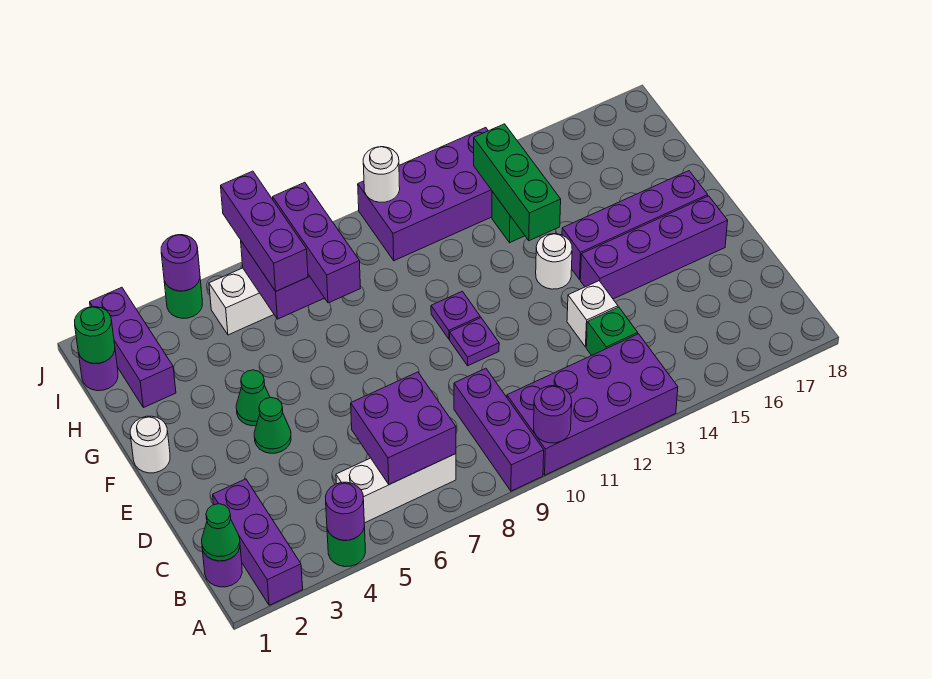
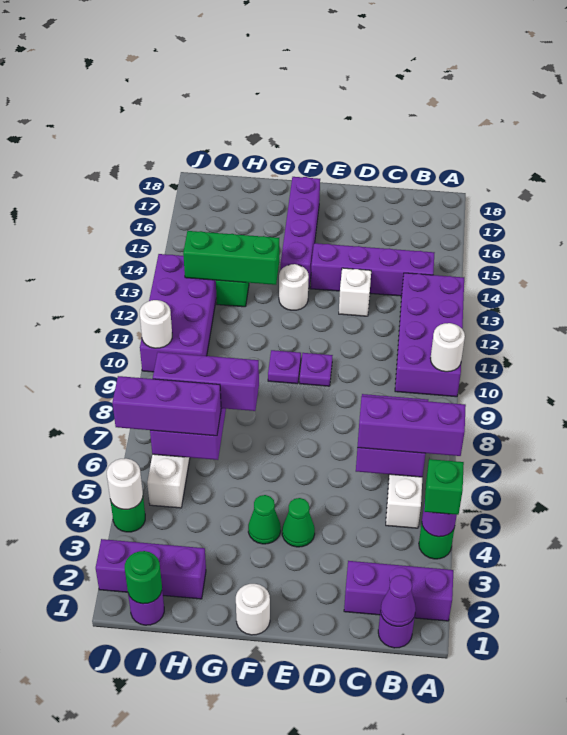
purple 1x3 brick [454,368,544,491] -> purple 1x3 brick moved to [357,396,466,456]
purple 1x1 round brick [534,386,572,443] -> white 1x1 round brick [430,323,465,372]
green 1x1 cone [202,504,240,561] -> purple 1x1 cone [381,575,416,626]
green 1x1 brick [586,307,638,355] -> green 1x1 brick moved to [424,459,464,515]
purple 1x4 brick [580,196,728,299] -> purple 1x4 brick turned to [311,243,434,296]
purple 1x1 round brick [161,235,200,291] -> white 1x1 round brick [107,458,143,509]

